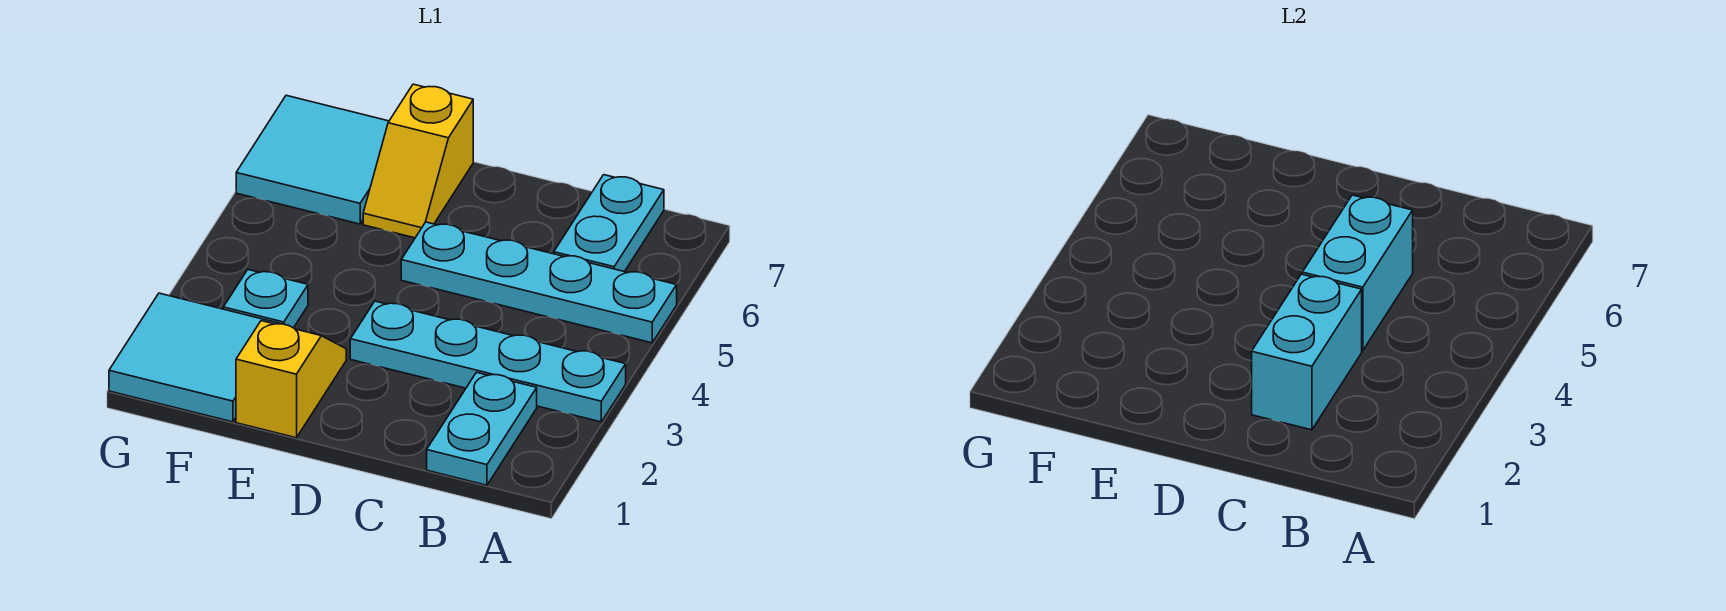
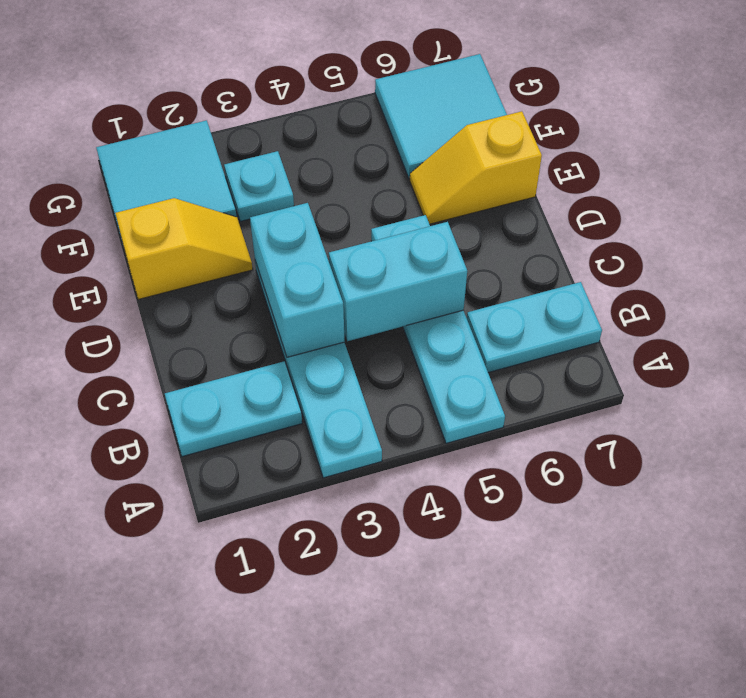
cyan 1x2 brick [1252,274,1362,430] -> cyan 1x2 brick turned to [250,203,345,357]

